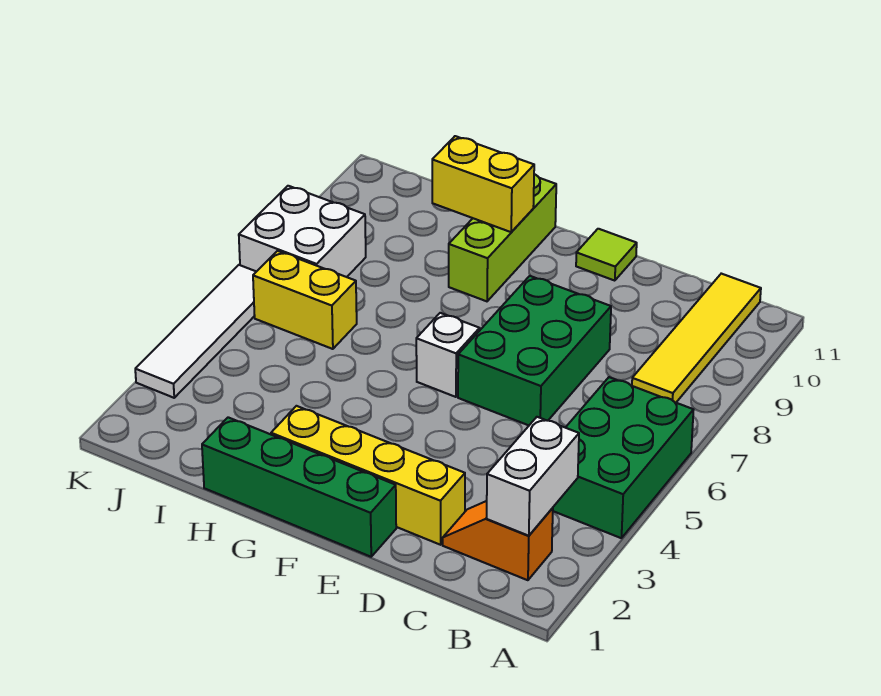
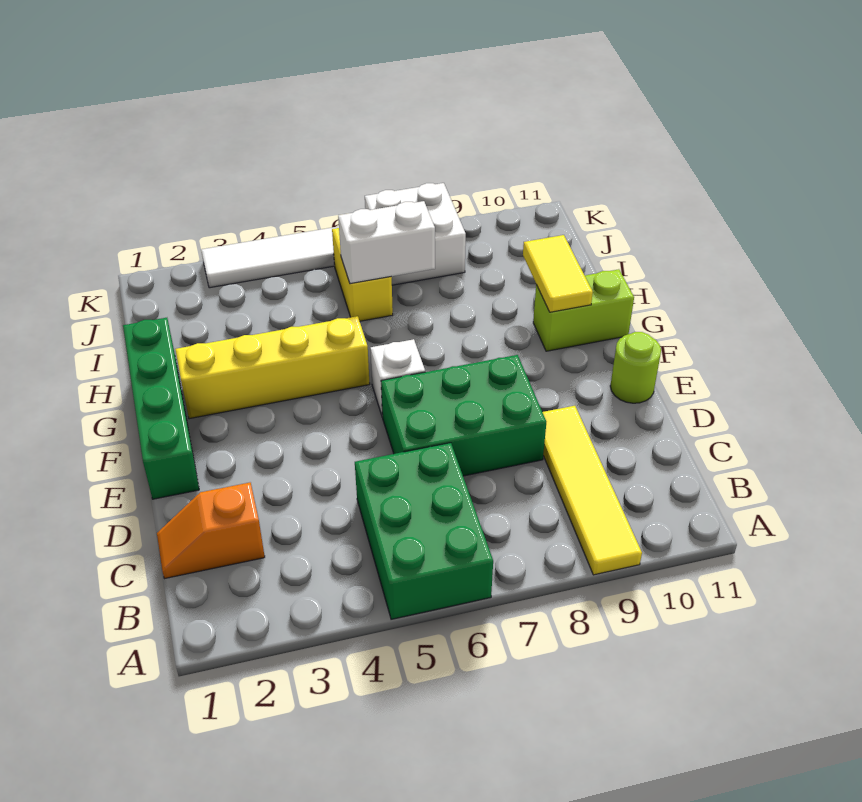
green 2x3 brick [553,377,693,538] -> green 2x3 brick turned to [355,443,493,619]
orange 1x2 slope [443,501,553,580] -> orange 1x2 slope turned to [157,483,265,579]
white 1x2 brick [487,417,579,536] -> white 1x2 brick moved to [338,201,435,284]
yellow 1x4 tile [632,274,761,402] -> yellow 1x4 tile turned to [543,406,642,575]
yellow 1x4 brick [271,406,465,545] -> yellow 1x4 brick turned to [175,316,370,419]
lime 1x1 tile [576,229,637,281] -> lime 1x1 round brick [610,332,661,403]
lime 1x3 brick [449,174,556,301] -> lime 1x2 brick [533,269,634,351]
yellow 1x2 brick [432,136,534,232] -> yellow 1x2 tile [523,235,593,312]

